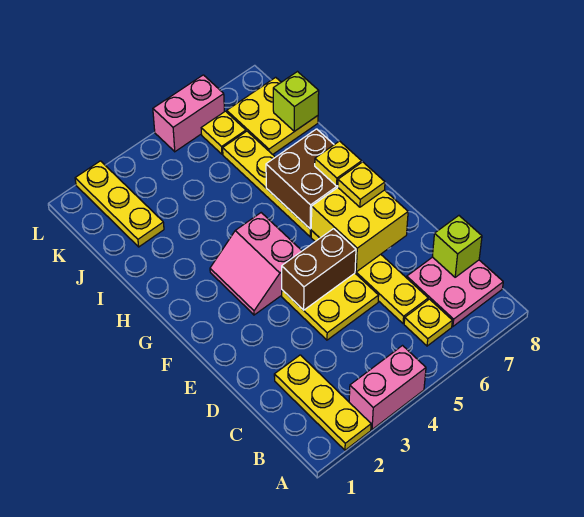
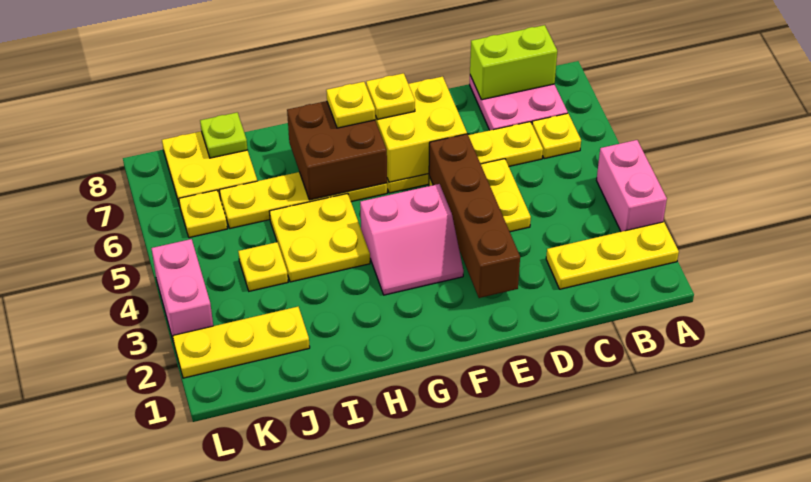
lime 1x1 brick [432,216,482,277] -> lime 1x2 brick [470,25,557,100]
brown 1x2 brick [282,229,356,310] -> brown 1x4 brick [429,134,520,298]
none -> yellow 2x2 plate [269,193,370,282]
none -> yellow 1x1 plate [238,242,288,291]
lime 1x1 brick [273,72,319,131] -> lime 1x1 plate [200,112,248,158]
pink 1x2 brick [153,75,224,152] -> pink 1x2 brick moved to [151,239,213,342]

